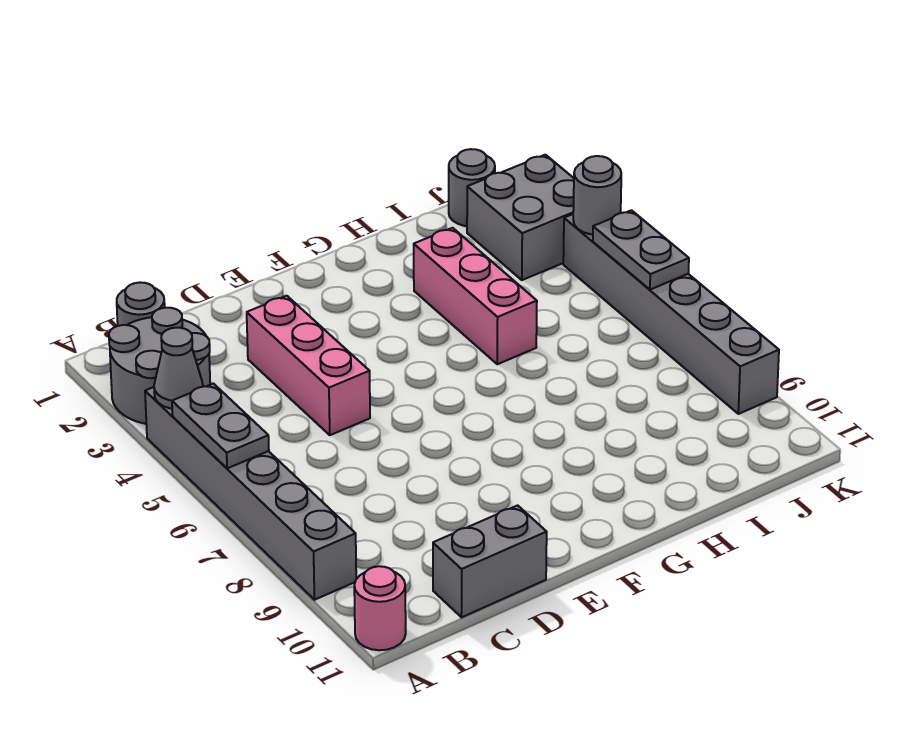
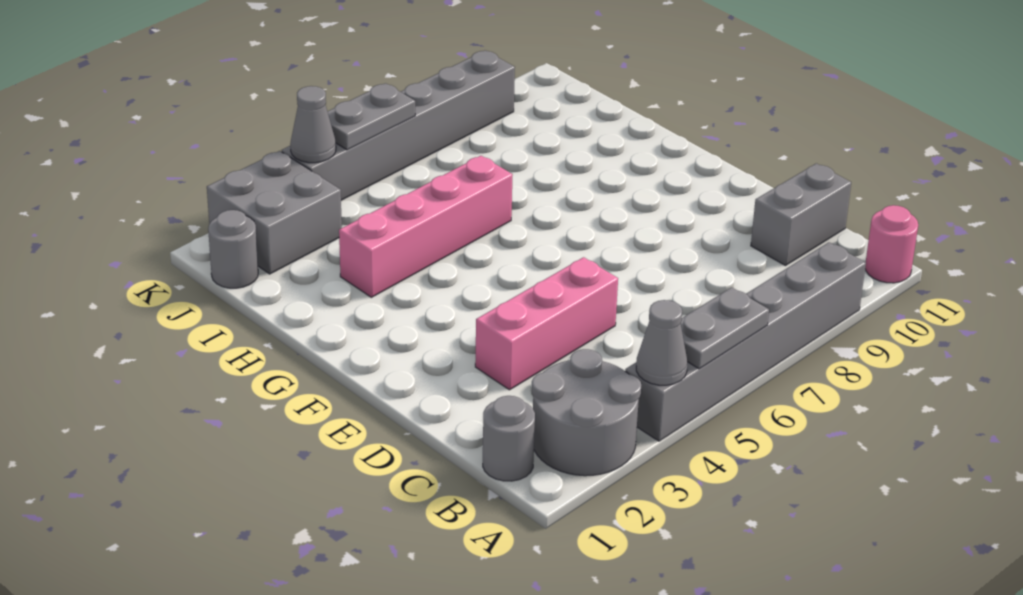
grey 1x2 brick [433,505,547,617] -> grey 1x2 brick turned to [751,163,851,266]
pink 1x3 brick [414,228,537,364] -> pink 1x4 brick [339,156,513,297]
grey 1x1 round brick [573,156,621,234] -> grey 1x1 cone [290,86,336,163]

